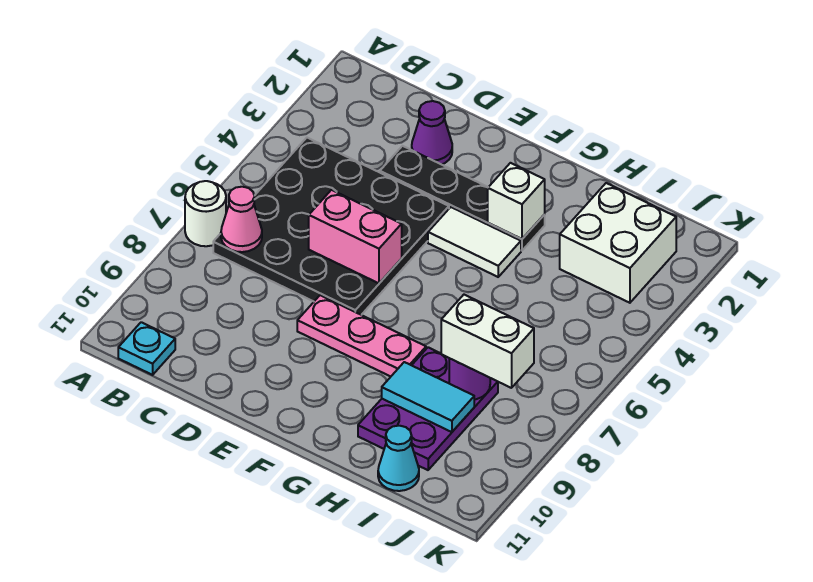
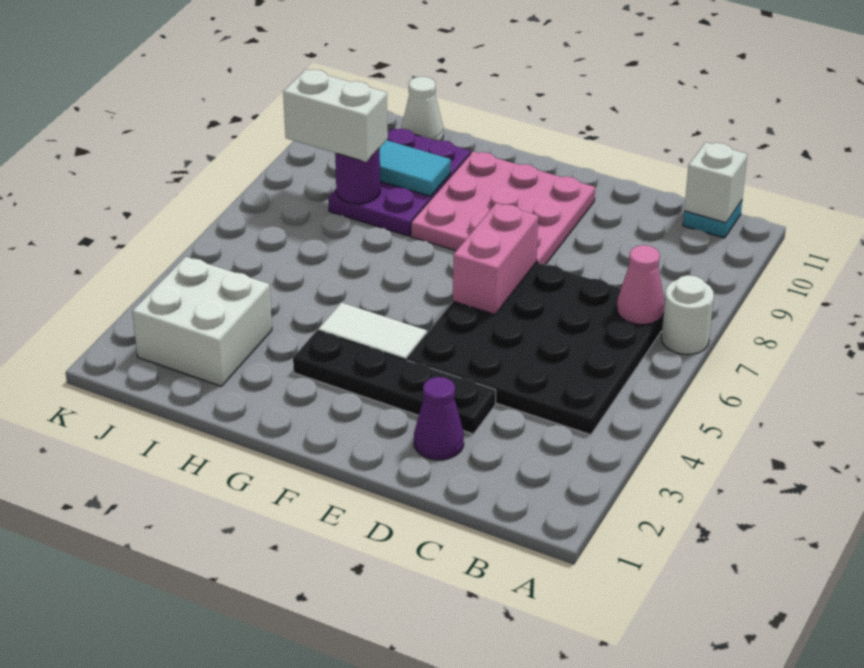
pink 1x2 brick [309,190,402,283] -> pink 1x2 brick turned to [453,203,538,314]
pink 1x3 plate [297,295,426,377] -> pink 3x3 plate [411,151,595,265]
white 1x1 brick [488,163,545,239] -> white 1x1 brick moved to [684,142,747,223]
cyan 1x1 cone [378,426,419,491] -> white 1x1 cone [401,76,443,141]

